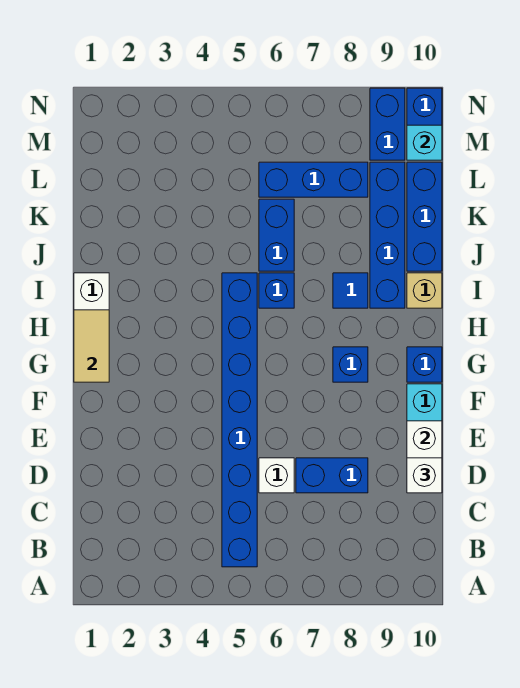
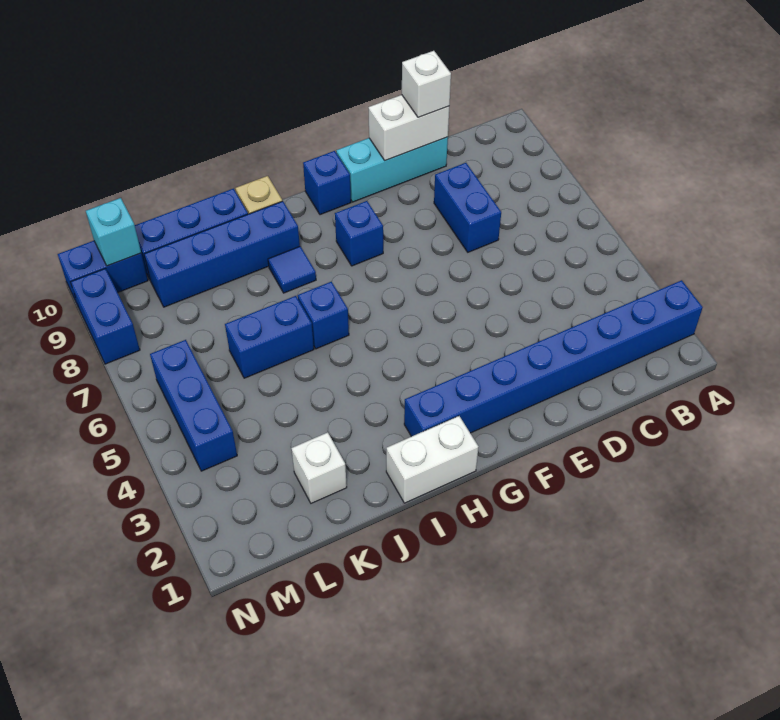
blue 1x8 brick [222,273,257,567] -> blue 1x8 brick moved to [404,280,703,437]
white 1x1 brick [259,458,294,493] -> white 1x1 brick moved to [291,432,347,503]
tan 1x2 tile [74,310,109,382] -> none
blue 1x3 brick [259,162,368,197] -> blue 1x3 brick moved to [150,340,237,471]
blue 1x2 brick [370,88,405,160] -> blue 1x2 brick turned to [71,269,140,364]

